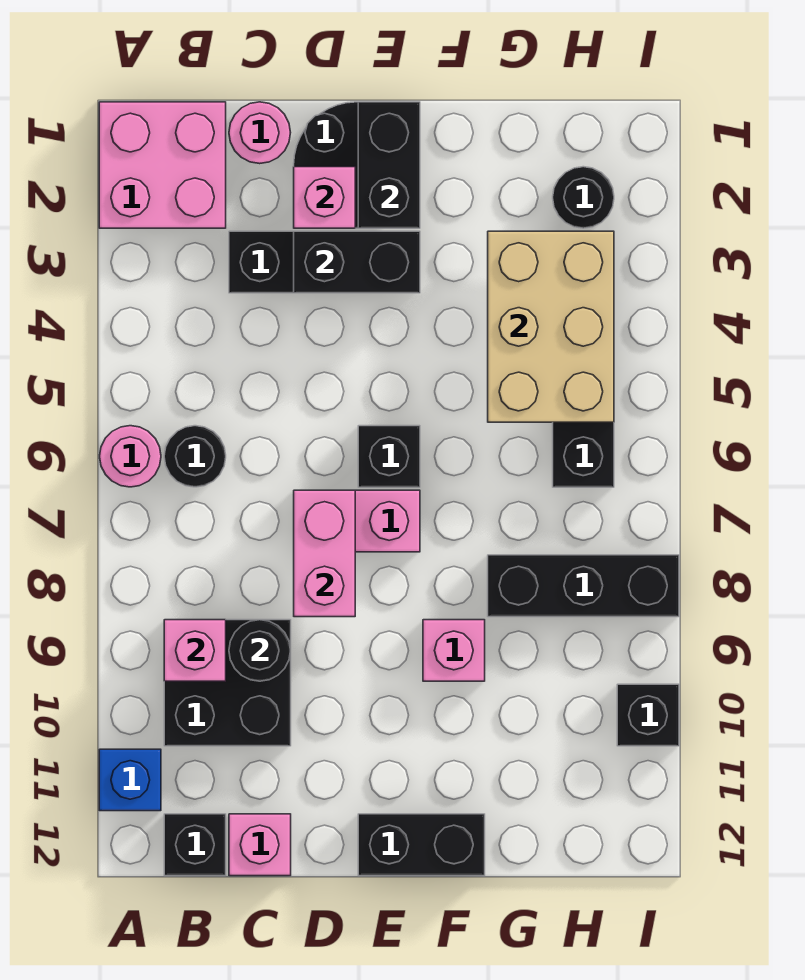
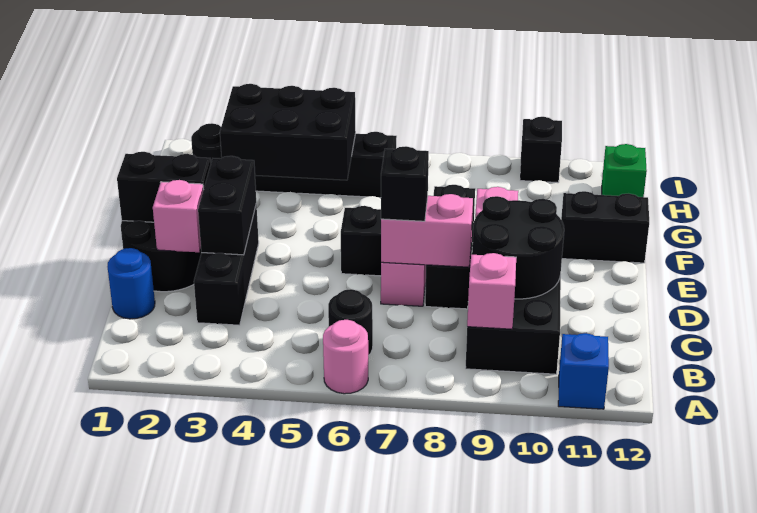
pink 2x2 brick [99,102,226,228] -> none
black 1x1 brick [164,814,226,876] -> black 1x1 brick moved to [381,146,429,221]
pink 1x1 round brick [229,102,291,164] -> blue 1x1 round brick [107,248,155,319]
black 1x1 round brick [229,620,291,681] -> black 2x2 round brick [472,196,564,299]
pink 1x1 brick [229,814,291,876] -> none
black 1x2 brick [358,814,485,876] -> black 1x2 brick turned to [561,191,649,263]
tan 2x3 brick [488,231,614,422] -> black 2x3 brick [220,84,356,180]
black 1x3 brick [488,555,679,617] -> black 1x3 brick moved to [425,185,475,309]
none -> green 1x1 brick [602,144,647,197]

